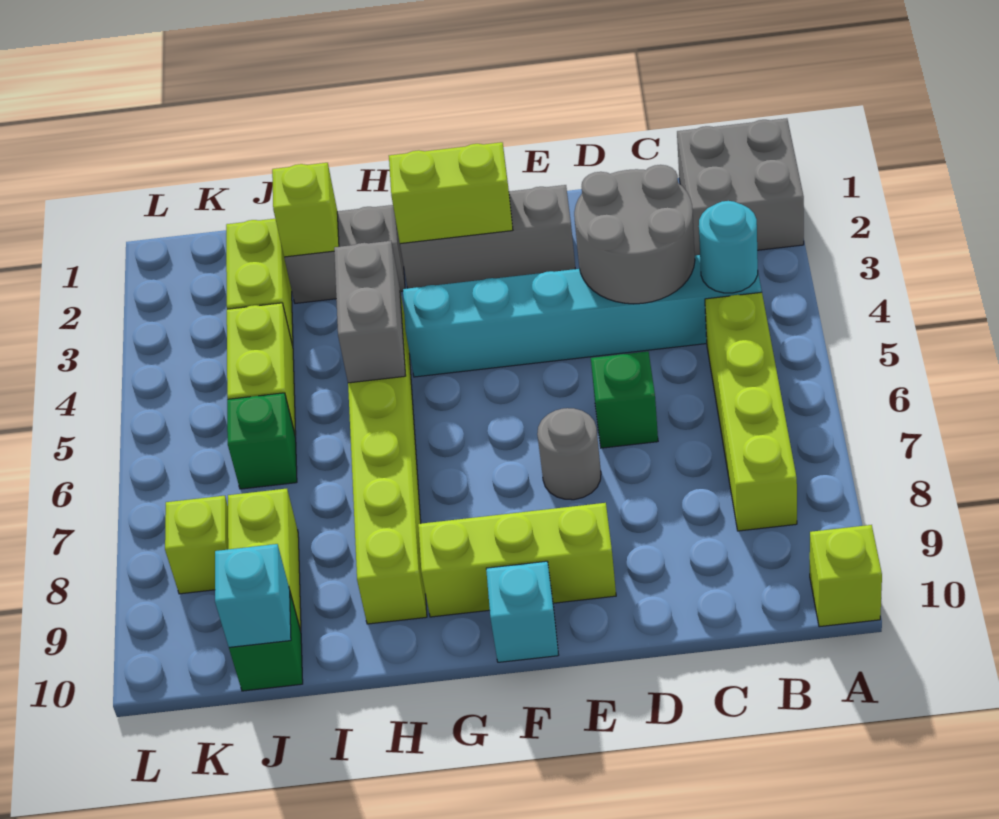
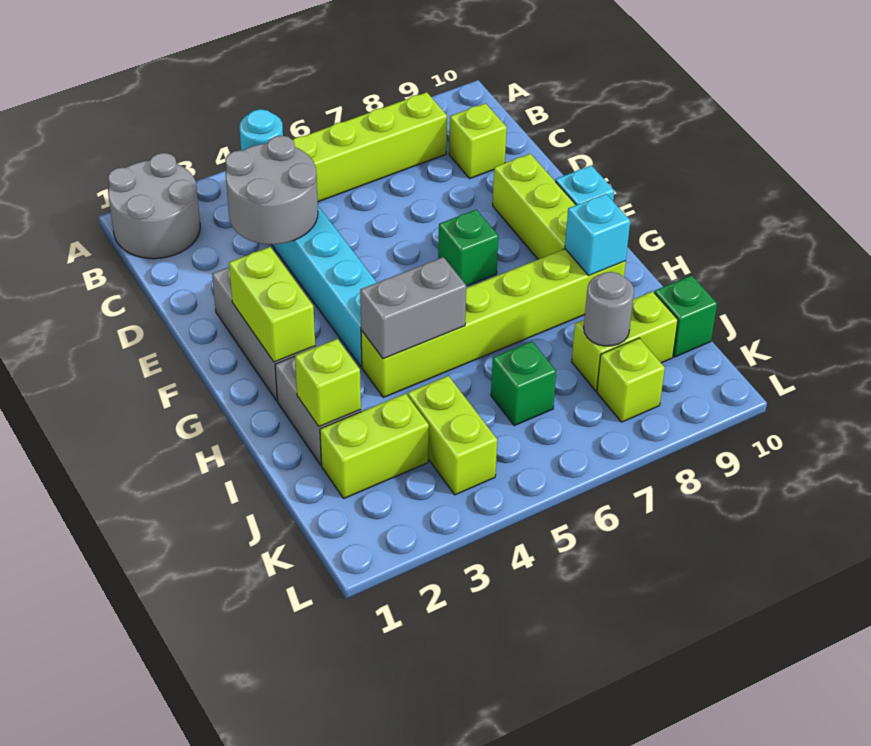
grey 2x2 brick [677,118,804,255] -> grey 2x2 round brick [108,153,200,259]
lime 1x1 brick [810,525,882,627] -> lime 1x1 brick moved to [449,103,507,178]
green 1x1 brick [591,351,658,448] -> green 1x1 brick moved to [438,209,498,286]
grey 1x1 round brick [537,408,601,500] -> grey 1x1 round brick moved to [584,272,634,346]
lime 1x2 brick [227,303,296,436] -> lime 1x2 brick turned to [408,376,497,495]
cyan 1x1 brick [215,544,291,647] -> cyan 1x1 brick moved to [565,194,630,275]

